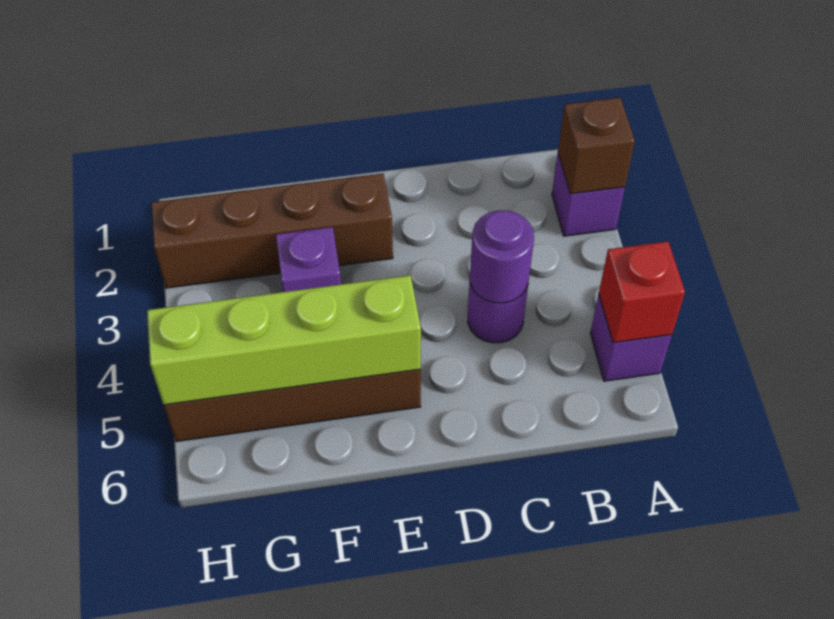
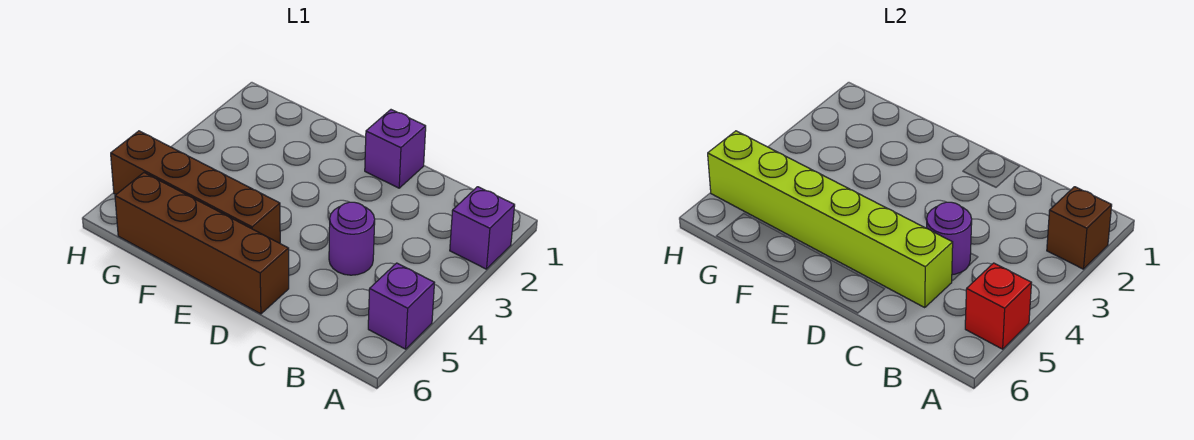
brown 1x4 brick [151,174,393,288] -> brown 1x4 brick moved to [115,173,289,314]
lime 1x4 brick [147,275,421,405] -> lime 1x6 brick [708,131,953,307]
purple 1x1 brick [276,227,341,292] -> purple 1x1 brick moved to [365,110,426,188]

